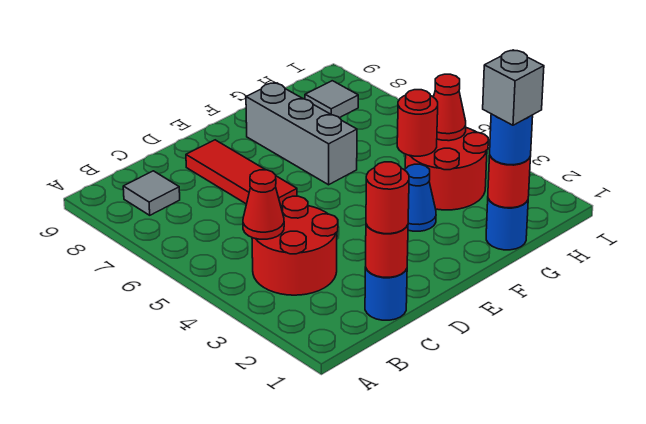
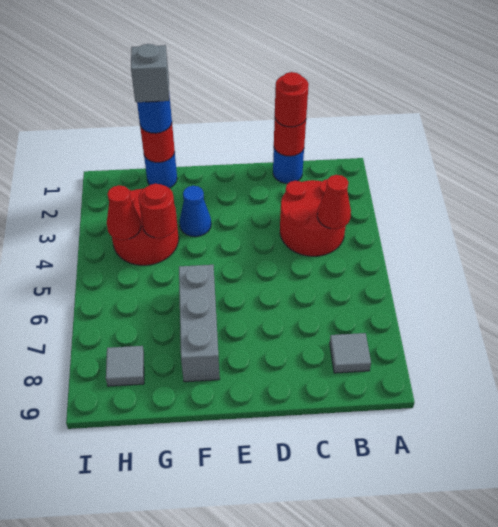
red 1x3 tile [186,140,297,206] -> none

